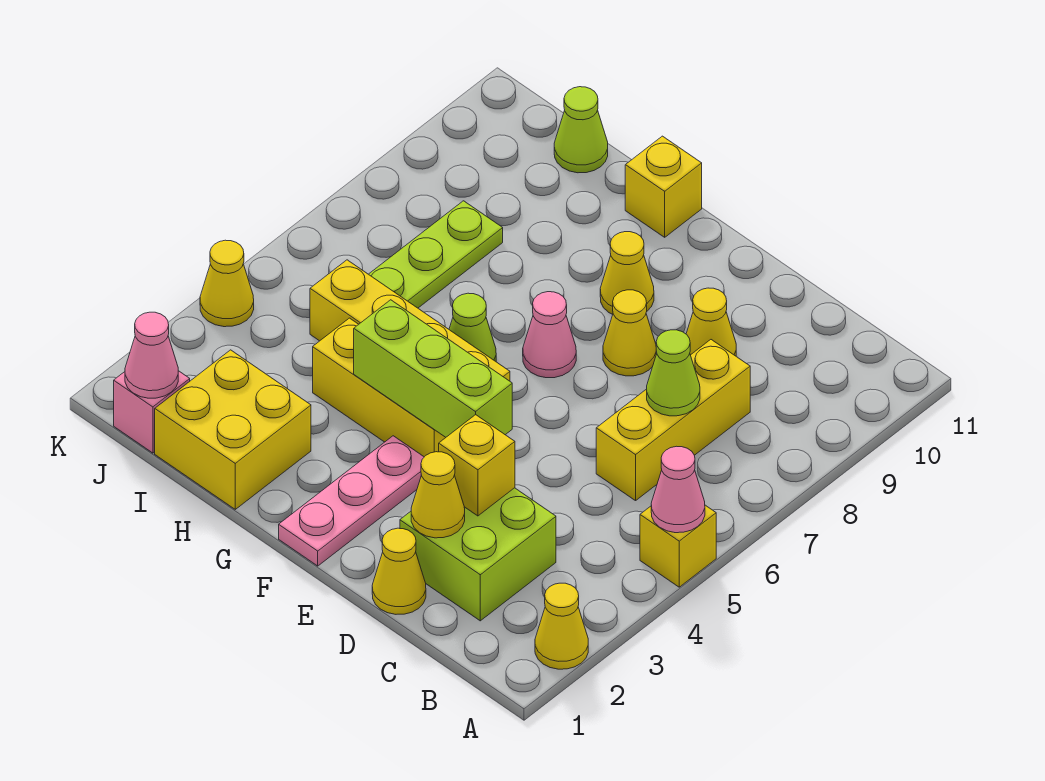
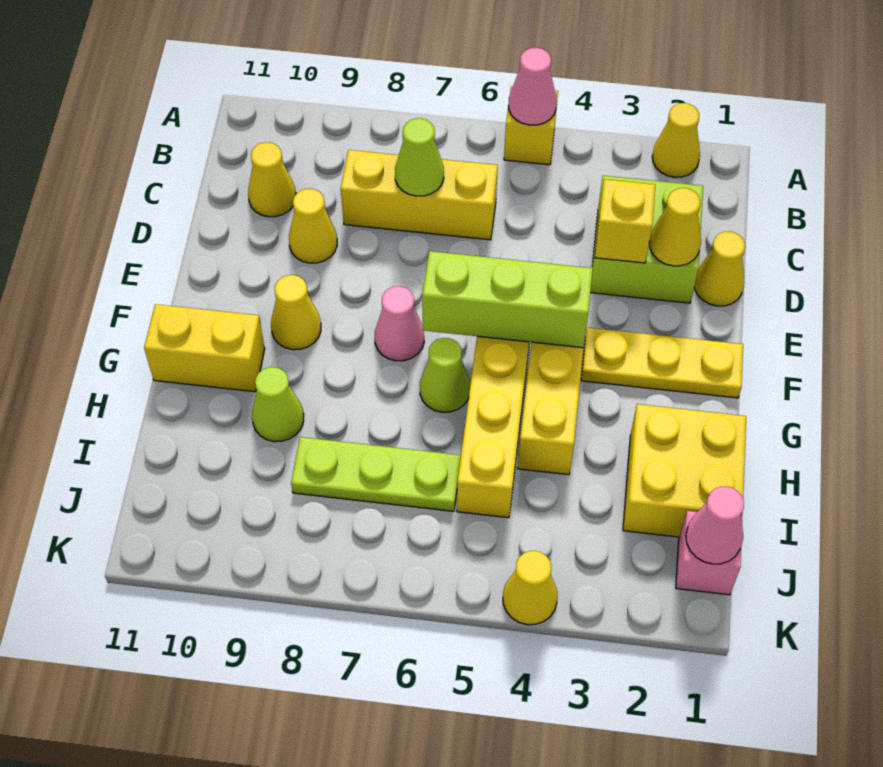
lime 1x3 brick [354,300,512,437] -> lime 1x3 brick turned to [422,251,593,348]
yellow 1x1 cone [603,290,656,376] -> yellow 1x1 cone moved to [248,142,296,217]
pink 1x3 plate [279,436,424,566] -> yellow 1x3 plate [581,328,743,398]
yellow 1x1 brick [625,136,702,237] -> yellow 1x2 brick [144,304,265,392]
lime 1x1 cone [554,87,608,173] -> lime 1x1 cone moved to [252,367,304,442]

